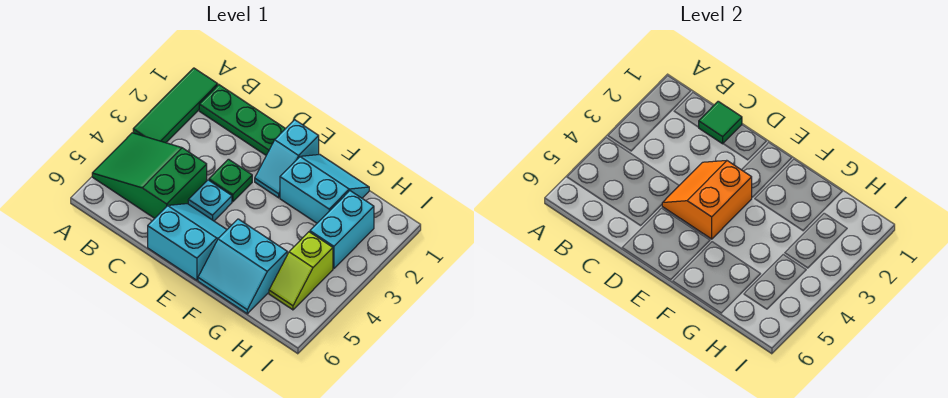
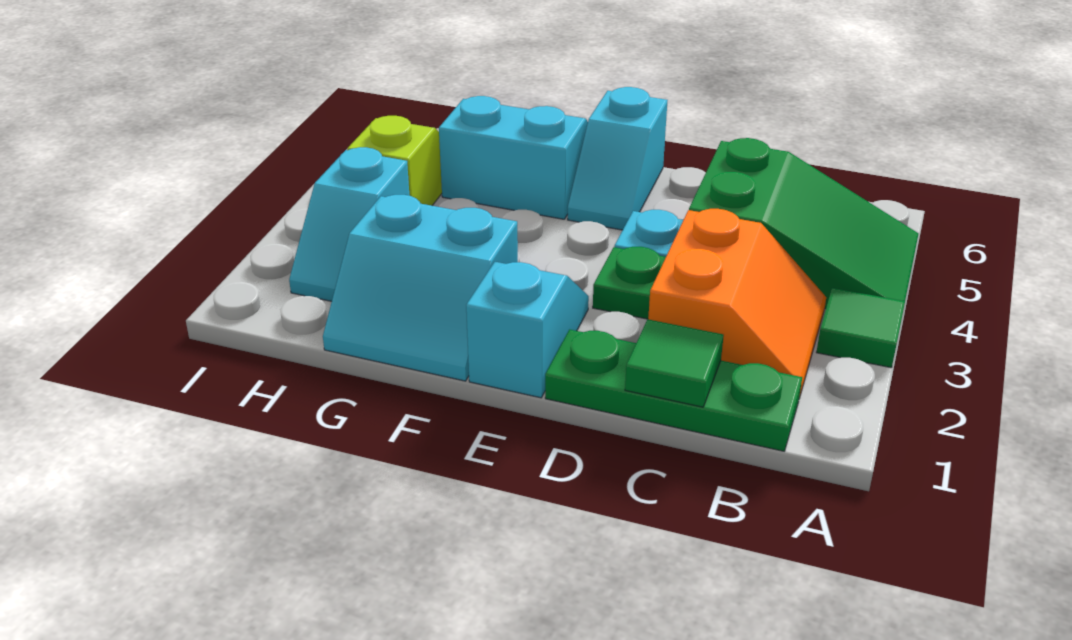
green 1x3 tile [133,68,218,143] -> green 1x1 tile [816,288,905,368]
orange 2x2 slope [662,160,752,239] -> orange 2x2 slope moved to [648,209,826,397]
cyan 2x2 slope [148,204,227,280] -> cyan 1x2 slope [568,87,668,230]
cyan 1x2 brick [310,191,374,268] -> cyan 1x2 slope [289,147,409,301]

